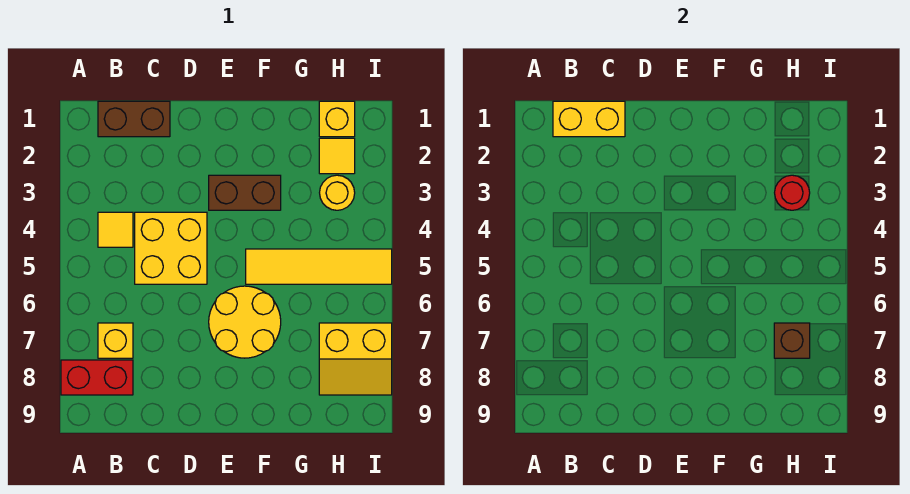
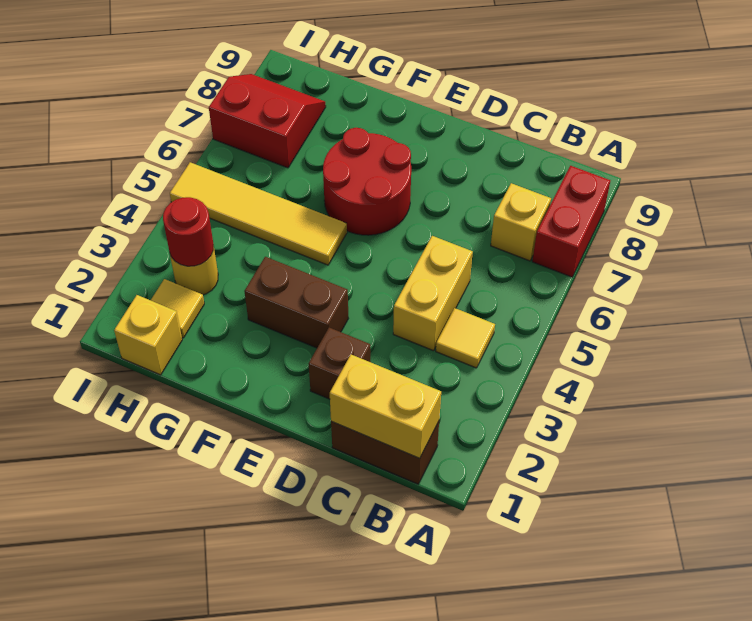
red 1x2 brick [61,360,133,395] -> red 1x2 brick turned to [532,166,610,277]
yellow 2x2 brick [135,212,207,284] -> yellow 1x2 brick [393,236,473,351]
yellow 2x2 round brick [209,286,281,358] -> red 2x2 round brick [323,128,411,235]
yellow 2x2 slope [319,323,392,395] -> red 2x2 slope [209,74,326,168]
brown 1x1 brick [774,323,810,358] -> brown 1x1 brick moved to [309,328,371,399]

